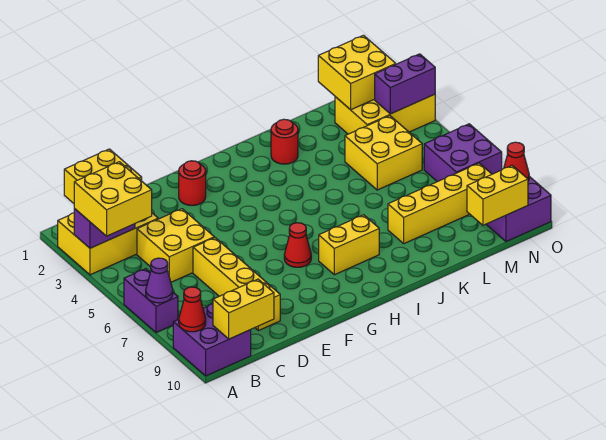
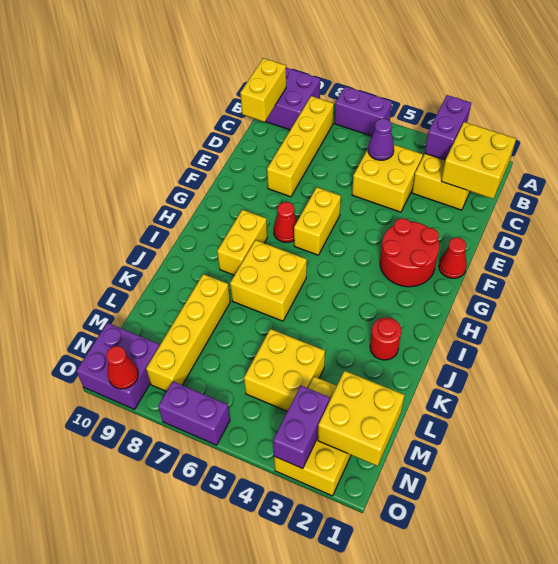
yellow 2x2 brick [74,162,152,236] -> yellow 2x2 brick moved to [230,240,307,321]
purple 1x1 cone [146,258,173,303] -> purple 1x1 cone moved to [368,118,394,160]
red 1x1 cone [179,287,206,332] -> red 1x1 cone moved to [439,237,467,278]
yellow 1x4 brick [193,238,280,331] -> yellow 1x4 brick turned to [267,96,334,197]
red 1x1 round brick [179,161,206,205] -> red 2x2 round brick [380,218,439,287]
yellow 1x2 brick [467,166,528,225] -> yellow 1x2 brick moved to [294,187,341,255]
purple 2x2 brick [424,124,502,182] -> purple 1x2 brick [158,382,230,445]

